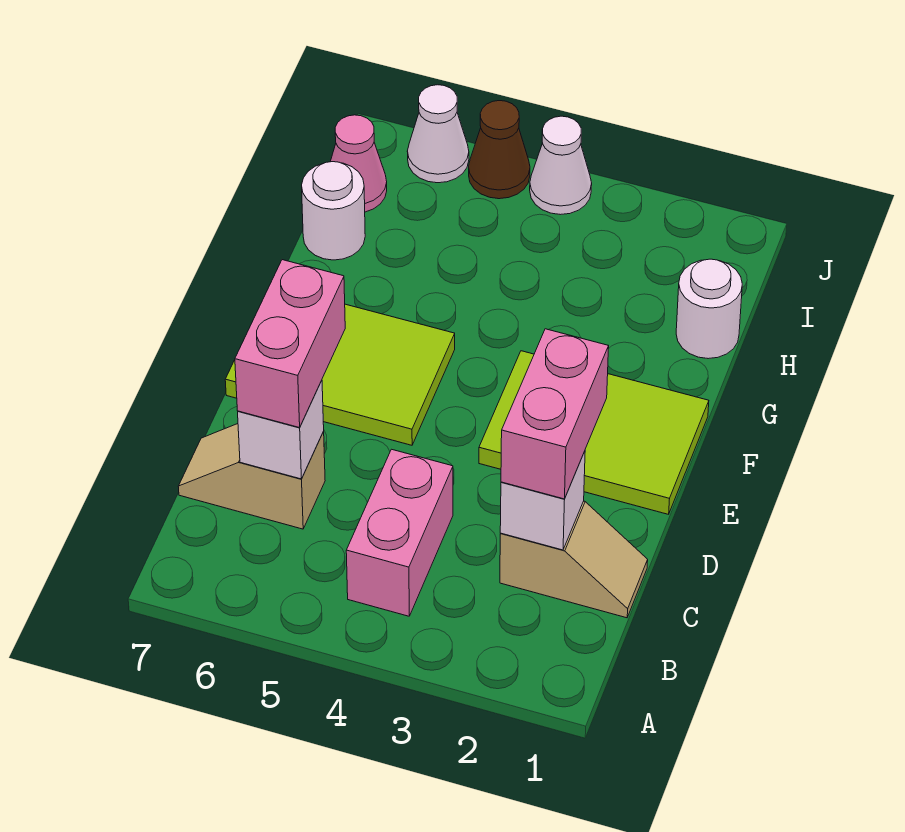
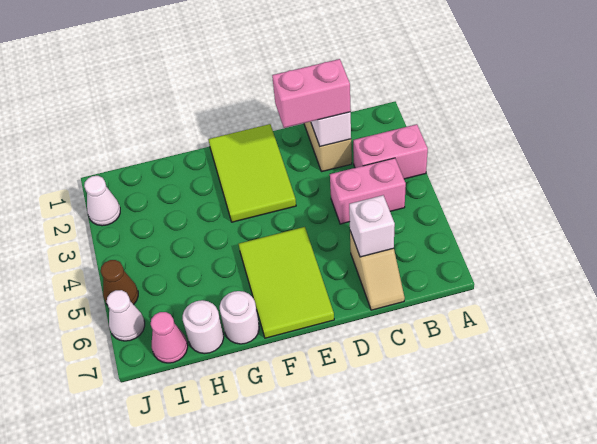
pink 1x2 brick [235,260,345,428] -> pink 1x2 brick moved to [353,124,428,179]
white 1x1 round brick [676,259,742,359] -> white 1x1 round brick moved to [220,291,259,344]
white 1x1 cone [530,116,592,215] -> white 1x1 cone moved to [84,176,120,226]

